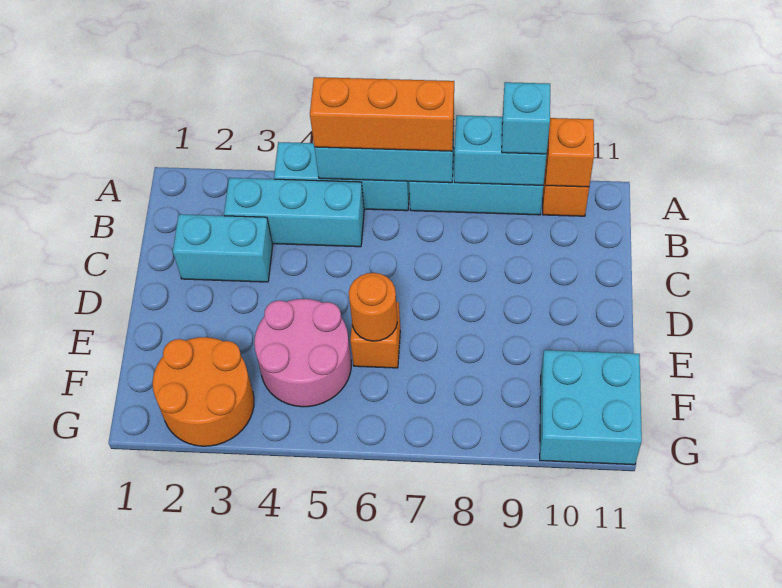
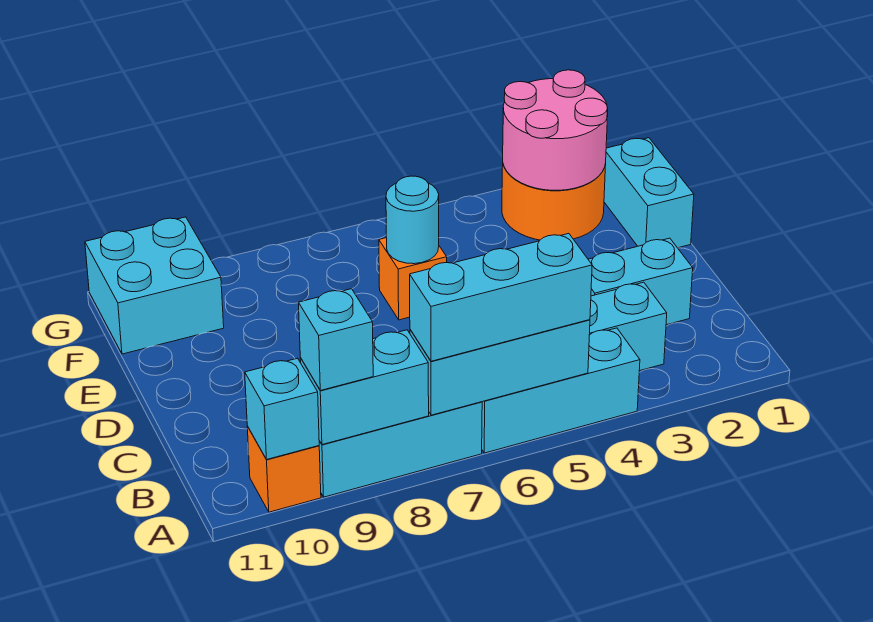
orange 1x3 brick [310,77,454,151] -> cyan 1x3 brick [410,234,592,361]
orange 1x1 brick [546,118,594,187] -> cyan 1x1 brick [245,358,319,460]
none -> cyan 1x2 brick [604,138,694,248]
pink 2x2 round brick [254,299,351,407] -> pink 2x2 round brick moved to [503,70,608,190]
orange 1x1 round brick [349,273,397,341] -> cyan 1x1 round brick [386,176,439,264]

